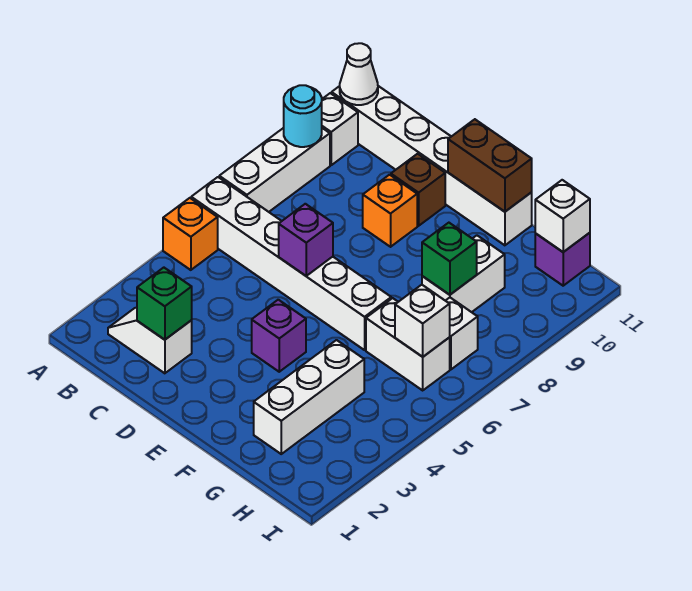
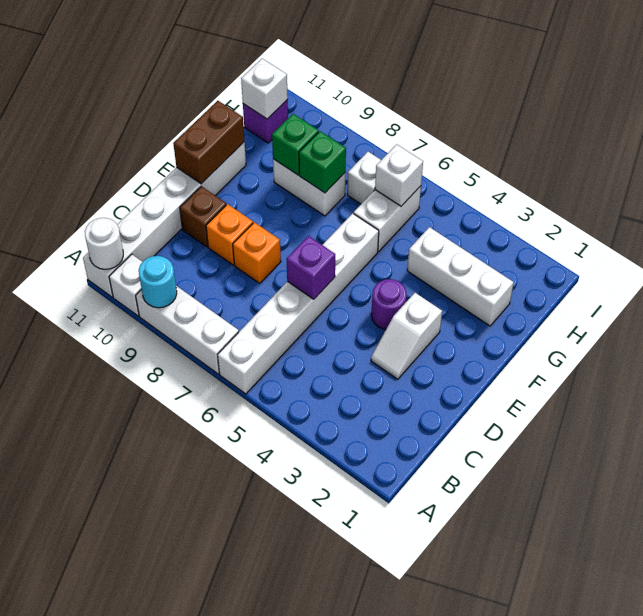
orange 1x1 brick [163,198,218,270] -> orange 1x1 brick moved to [233,222,281,283]
white 1x1 cone [340,43,378,105] -> white 1x1 round brick [85,218,123,269]
white 1x2 slope [108,308,192,373] -> white 1x2 slope moved to [371,293,442,379]
green 1x1 brick [137,268,192,340] -> green 1x1 brick moved to [272,114,319,175]
purple 1x1 brick [252,300,306,372] -> purple 1x1 round brick [371,279,407,329]

